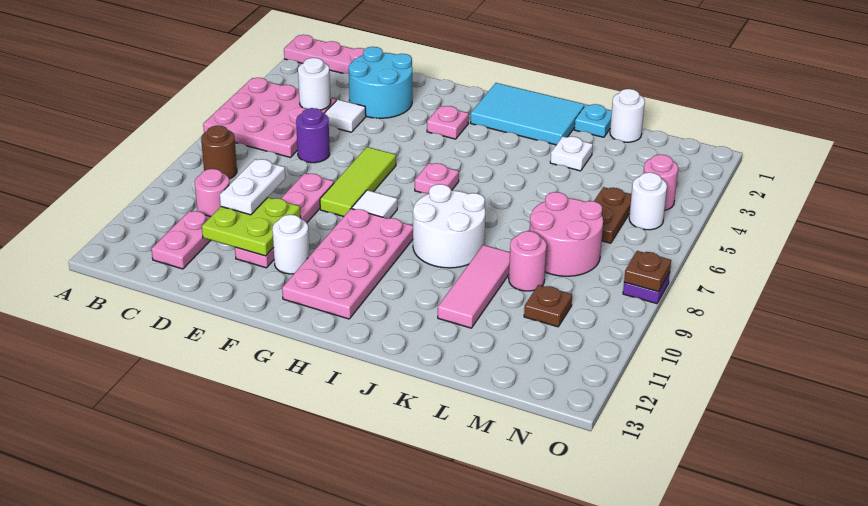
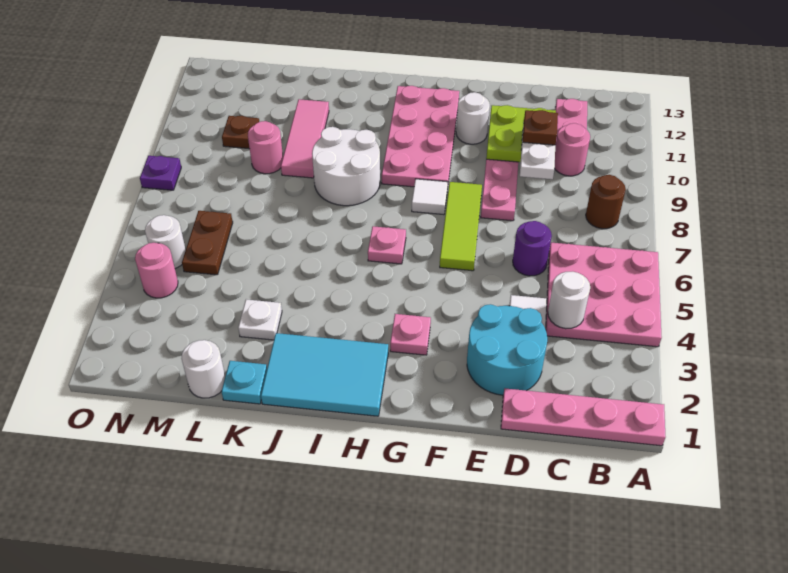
pink 2x2 round brick [530,192,603,276] -> none
brown 1x1 plate [624,251,671,292] -> brown 1x1 plate moved to [523,110,558,145]

